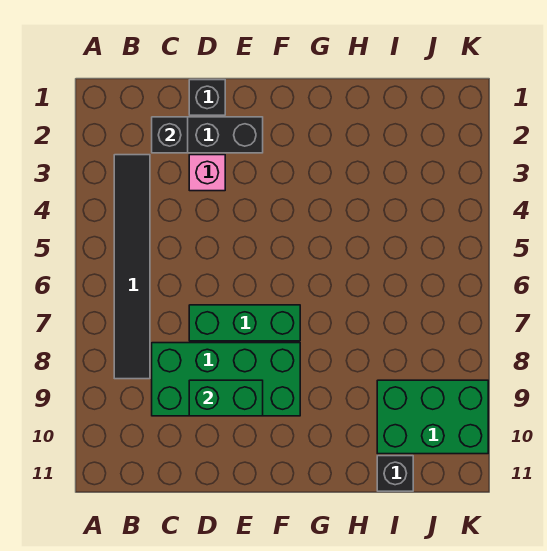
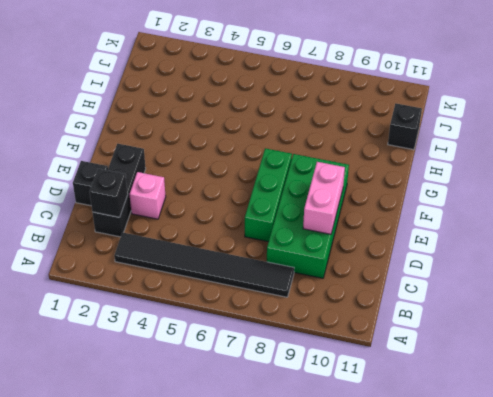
green 1x2 brick [189,380,263,416] -> pink 1x2 brick [303,162,345,234]
green 2x3 brick [377,380,488,454] -> none

